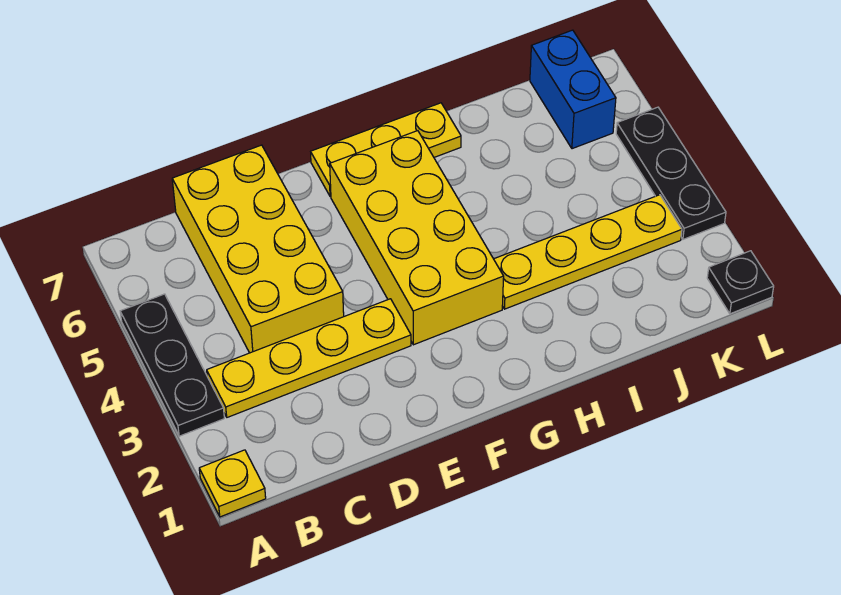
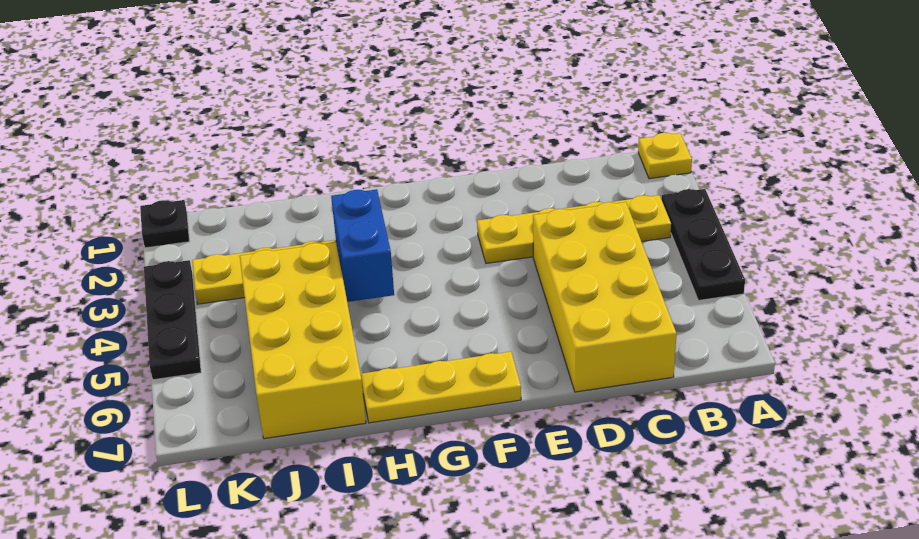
yellow 2x4 brick [330,131,504,345] -> yellow 2x4 brick moved to [240,242,366,439]
blue 1x2 brick [530,30,616,149] -> blue 1x2 brick moved to [331,189,394,302]

